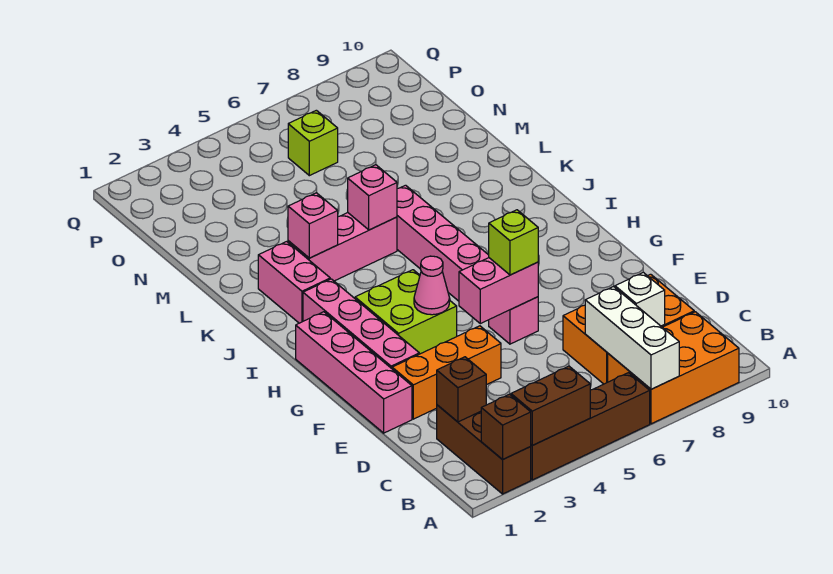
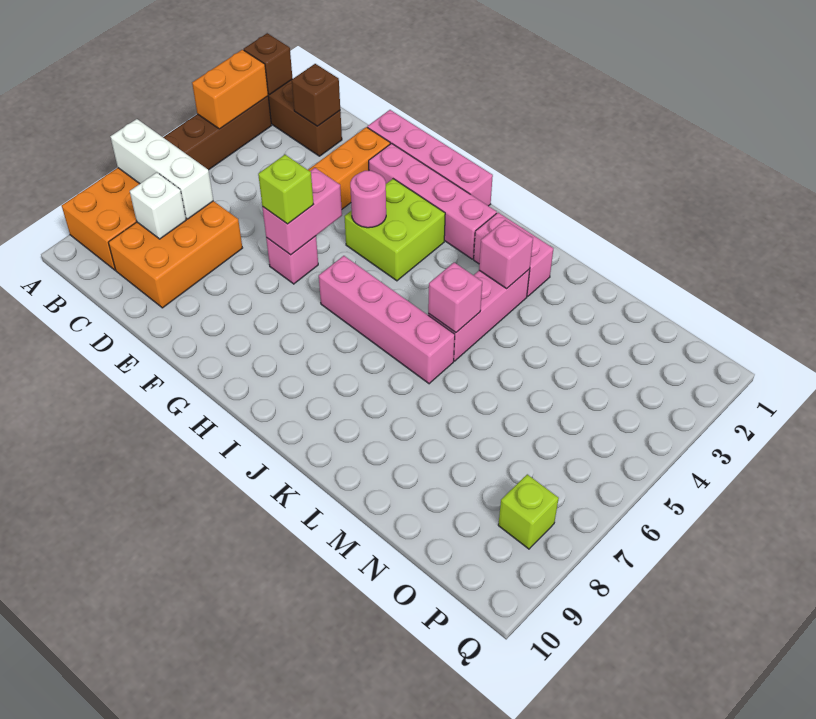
brown 1x2 brick [511,366,590,445] -> orange 1x2 brick [192,50,268,129]
pink 1x1 cone [414,256,449,315] -> pink 1x1 round brick [350,171,386,228]
lime 1x1 brick [288,110,338,176] -> lime 1x1 brick moved to [498,474,559,549]

